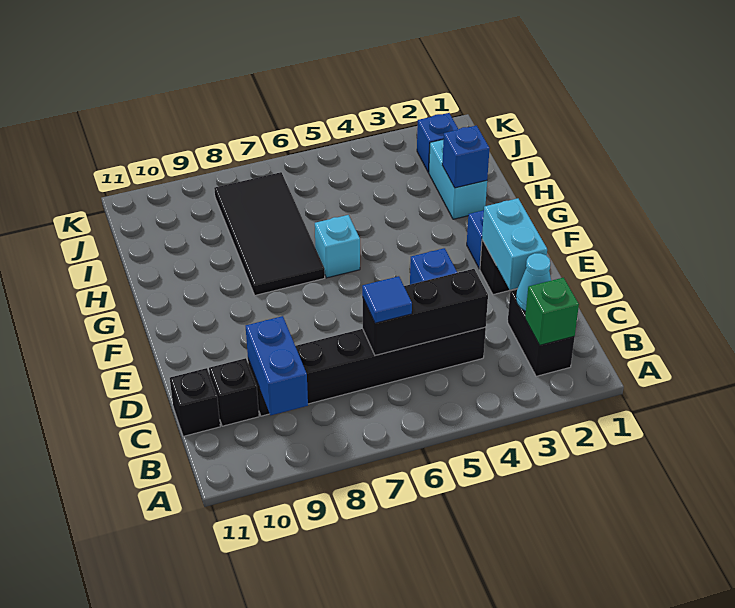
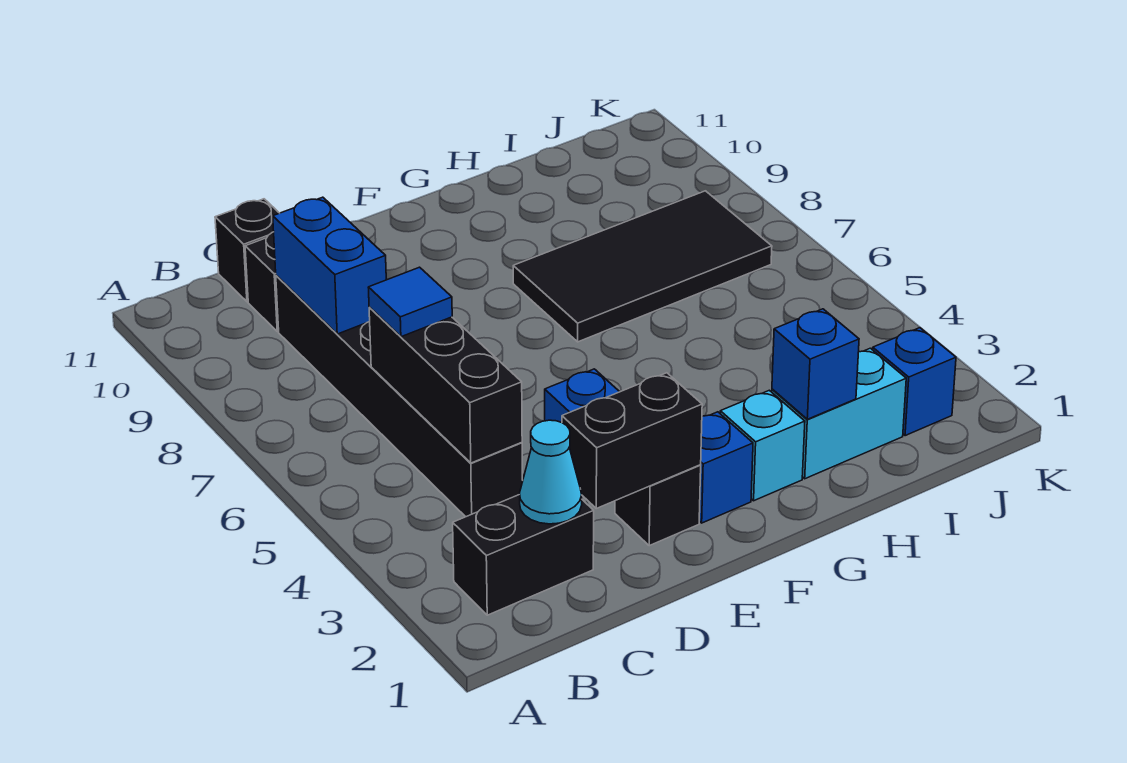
green 1x1 brick [525,278,579,345] -> none
blue 1x2 brick [246,316,308,415] -> blue 1x2 brick turned to [273,197,386,334]
cyan 1x2 brick [482,198,547,290] -> black 1x2 brick [562,373,702,508]
cyan 1x1 brick [315,215,360,278] -> cyan 1x1 brick moved to [720,390,805,501]

